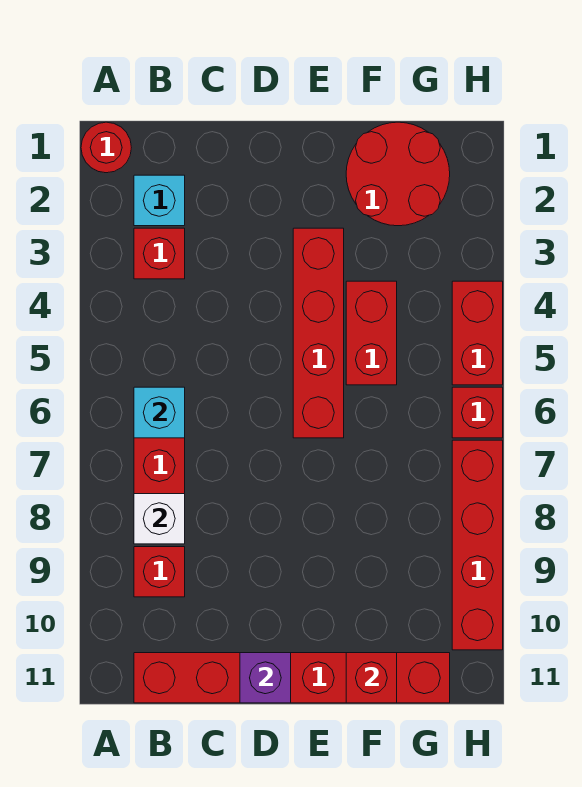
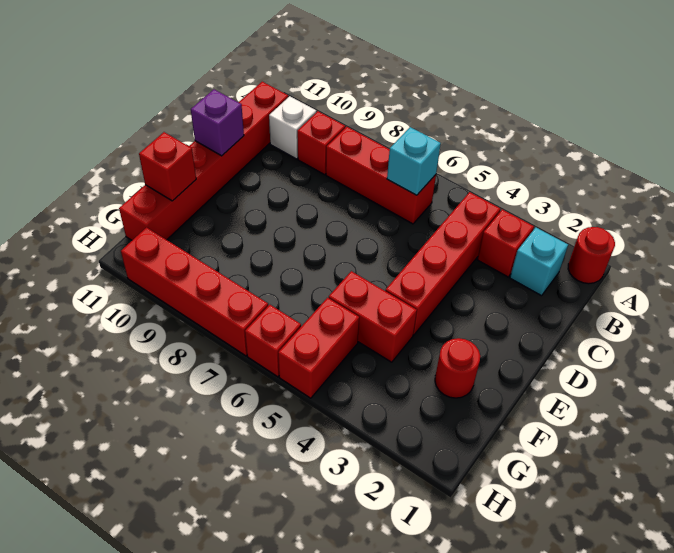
white 1x1 brick [134,494,185,544] -> white 1x1 brick moved to [269,96,316,159]
red 1x4 brick [293,228,344,438] -> red 1x4 brick turned to [385,192,500,335]
red 2x2 round brick [346,122,450,226] -> red 1x1 round brick [435,338,480,398]
red 1x2 brick [452,281,503,385] -> red 1x2 brick turned to [278,298,359,398]

